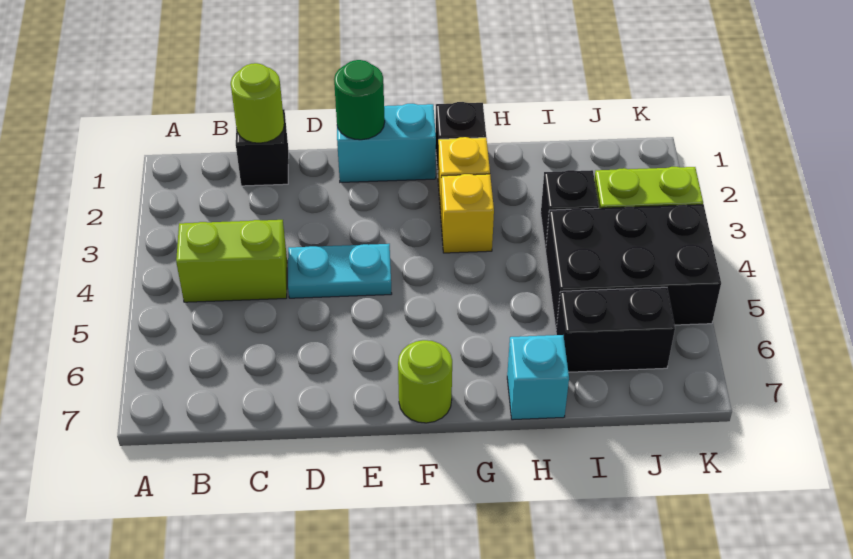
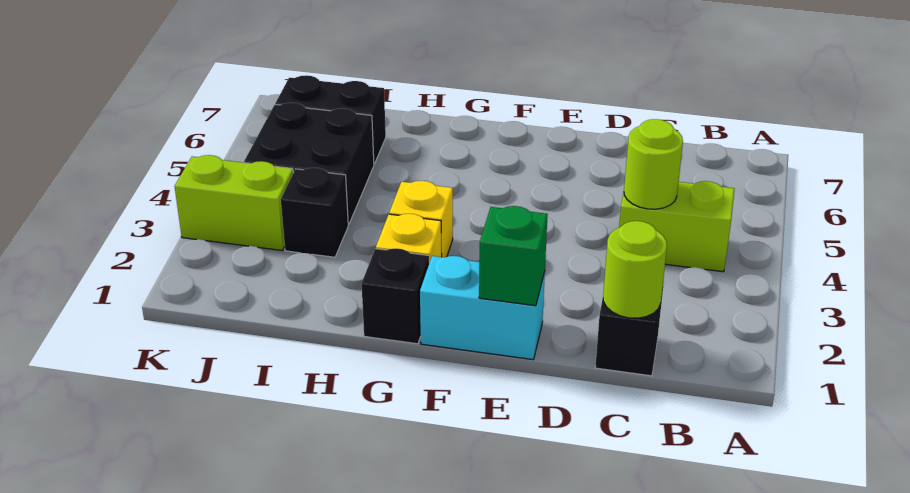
cyan 1x2 plate [288,244,392,298] -> none
green 1x1 round brick [334,60,385,140] -> green 1x1 brick [479,206,548,306]
lime 1x1 round brick [398,340,452,423] -> lime 1x1 round brick moved to [624,119,683,209]
cyan 1x1 brick [507,335,569,420] -> none
black 2x3 brick [546,205,721,327] -> black 2x2 brick [244,103,374,225]

